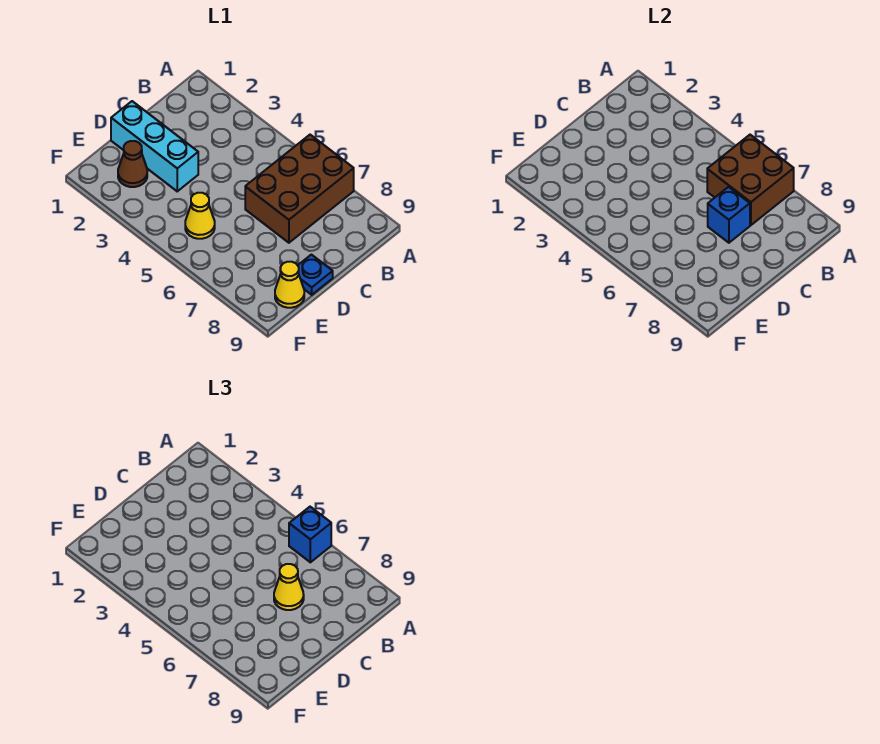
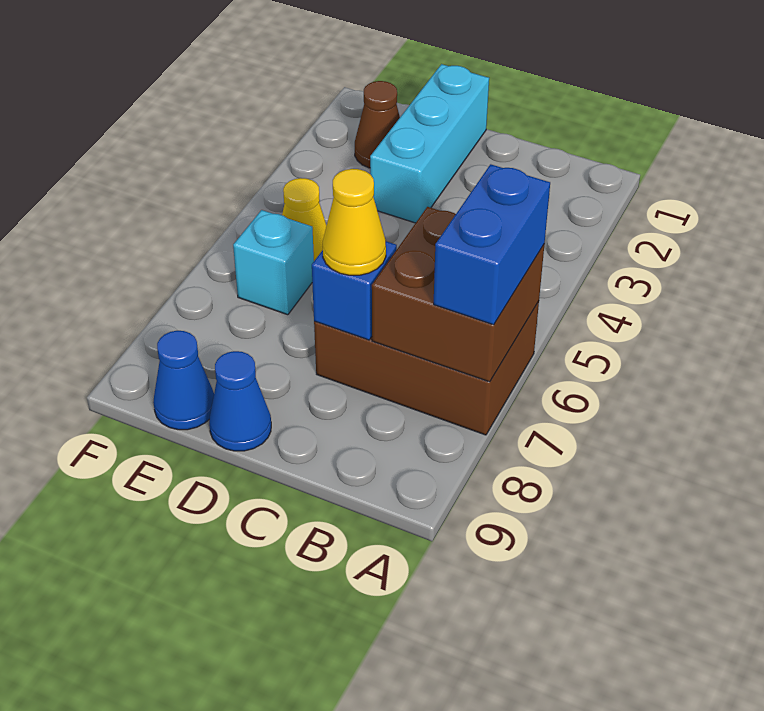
blue 1x1 brick [289,507,331,562] -> blue 1x2 brick [434,164,550,325]
blue 1x1 plate [298,255,333,295] -> blue 1x1 cone [209,351,271,451]
none -> cyan 1x1 brick [233,210,314,315]
yellow 1x1 cone [275,262,304,308] -> blue 1x1 cone [153,331,214,430]

